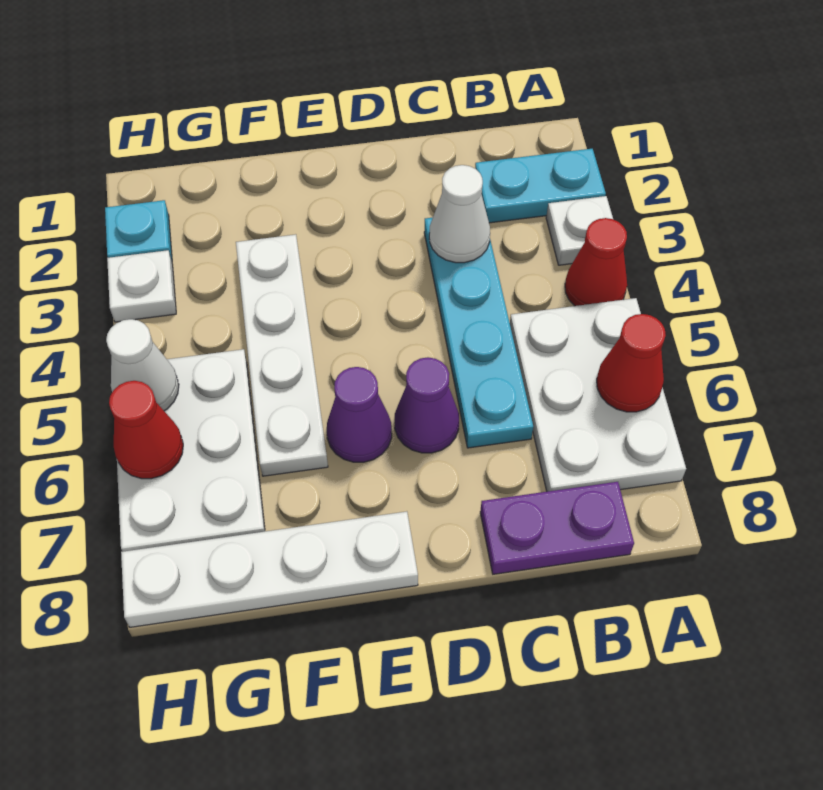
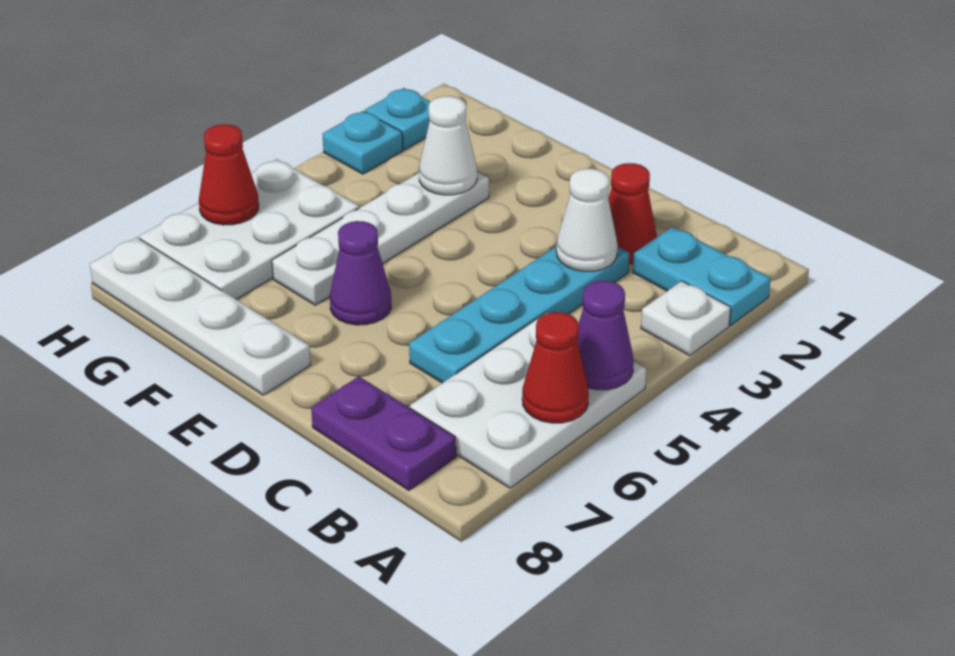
red 1x1 cone [565,218,627,306] -> red 1x1 cone moved to [608,163,657,264]
purple 1x1 cone [395,357,459,453] -> purple 1x1 cone moved to [578,281,634,390]
white 1x1 plate [107,250,176,322] -> cyan 1x1 plate [323,111,403,174]
white 1x1 cone [106,319,179,411] -> white 1x1 cone moved to [419,96,477,195]

